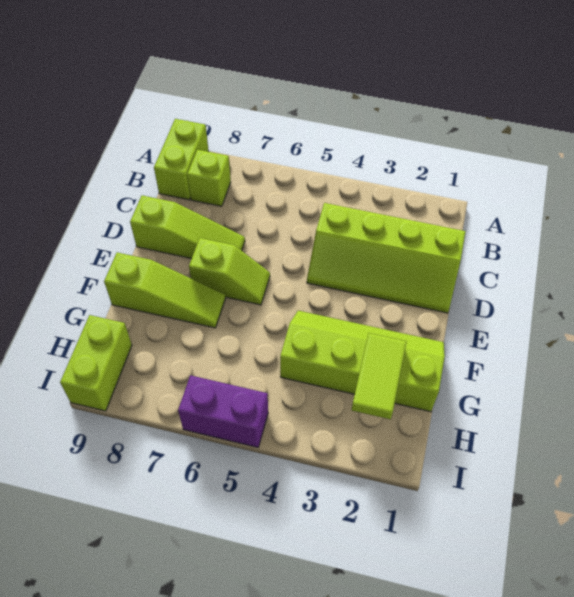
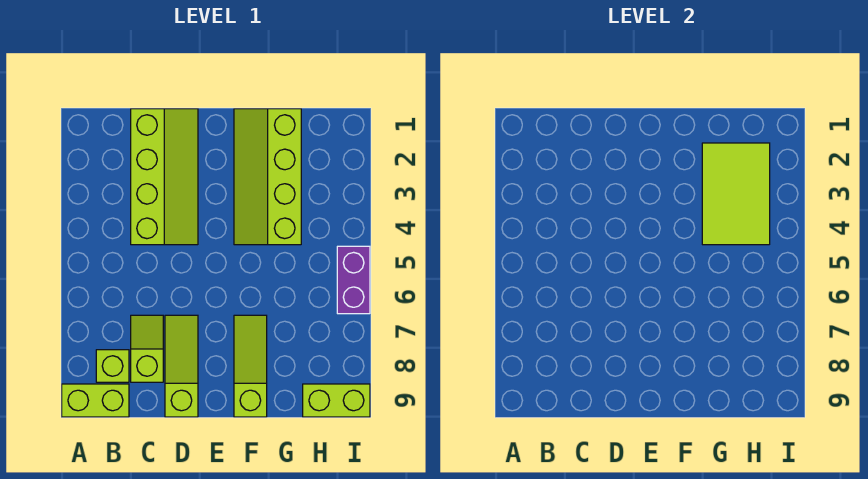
lime 1x2 slope [189,238,270,305] -> lime 1x2 slope moved to [131,315,163,382]
lime 1x2 tile [352,333,406,419] -> lime 2x3 tile [702,143,770,245]

